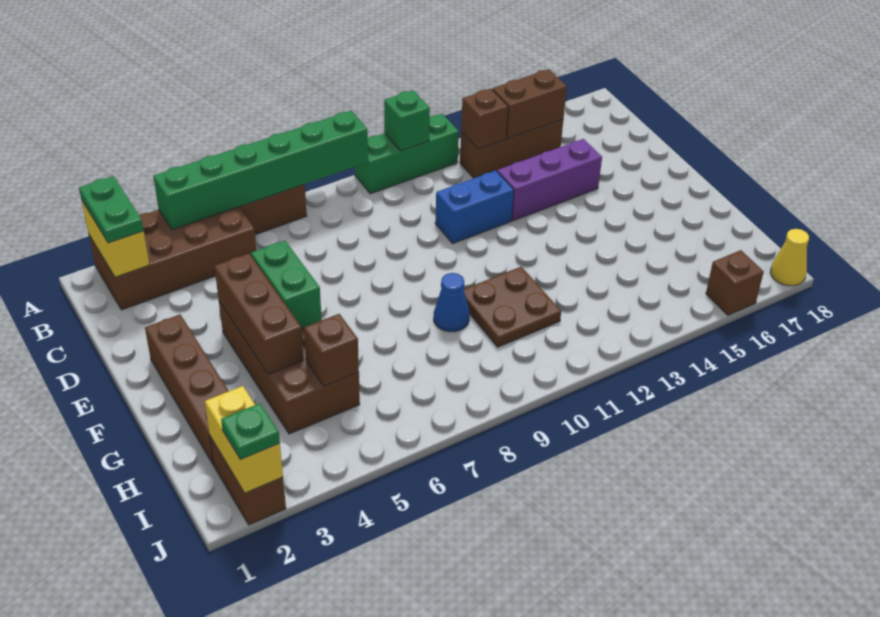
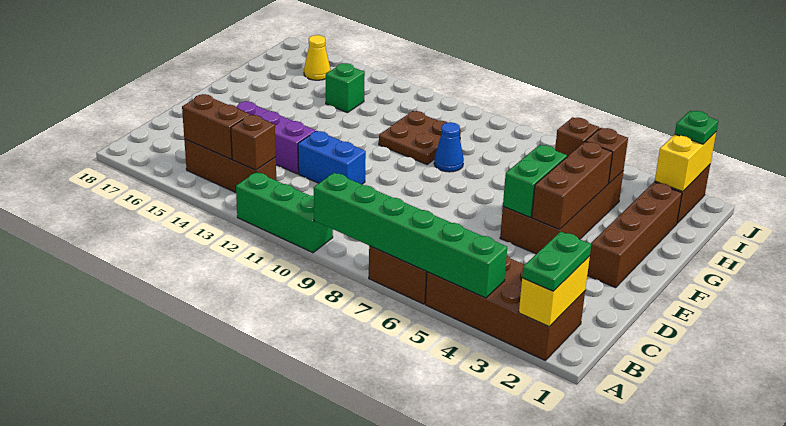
green 1x1 brick [384,90,430,151] -> green 1x1 brick moved to [326,63,365,113]
brown 1x1 brick [706,250,764,315] -> brown 1x1 brick moved to [586,128,628,184]
yellow 1x1 cone [770,229,809,286] -> yellow 1x1 cone moved to [304,35,331,80]

